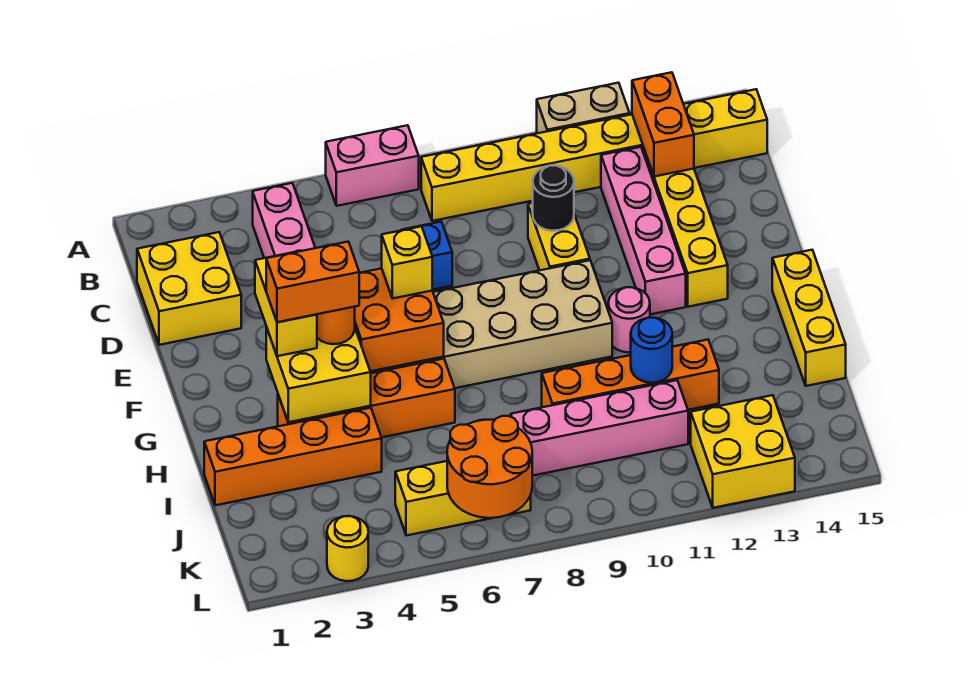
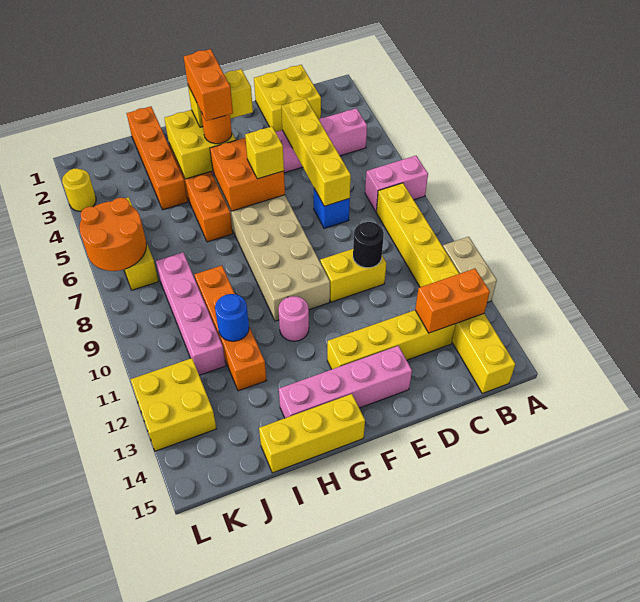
pink 1x2 brick [326,125,419,206] -> pink 1x2 brick turned to [365,156,428,212]
pink 1x4 brick [601,147,686,314] -> pink 1x4 brick moved to [279,346,412,418]
none -> yellow 1x4 brick [281,99,351,206]

